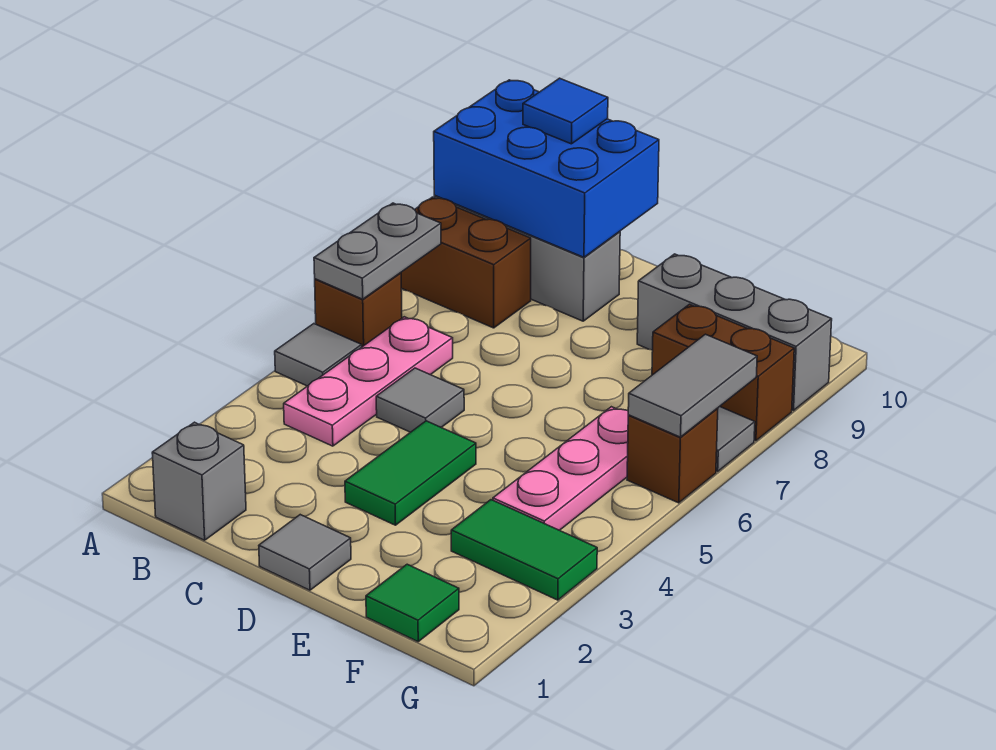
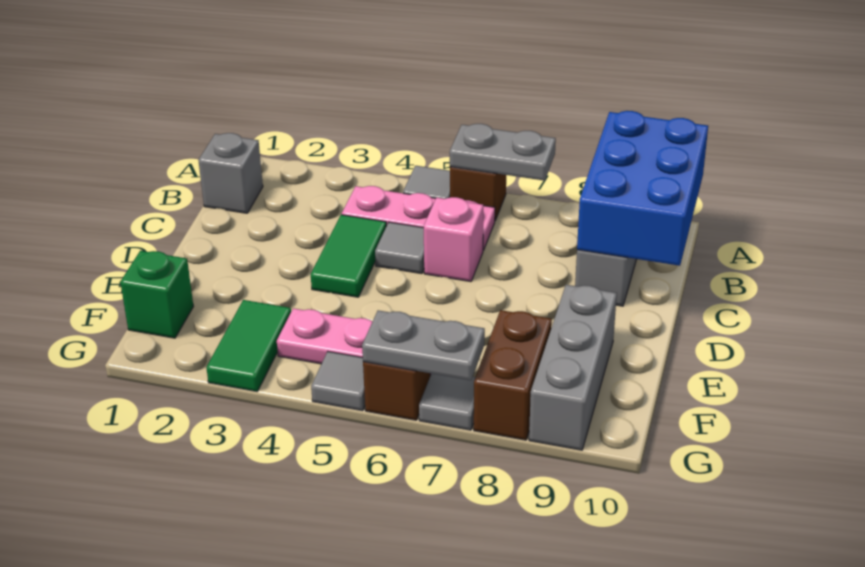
brown 1x2 brick [401,197,531,328] -> none
blue 1x1 tile [523,78,608,144] -> none
none -> pink 1x1 brick [423,197,484,282]
grey 1x1 tile [259,515,351,590] -> grey 1x1 tile moved to [311,352,365,411]
green 1x2 tile [345,421,476,525] -> green 1x2 tile turned to [311,215,386,297]
green 1x1 tile [366,564,459,642] -> green 1x1 brick [120,251,193,338]
grey 1x2 tile [628,334,757,437] -> grey 1x2 plate [362,310,485,380]

